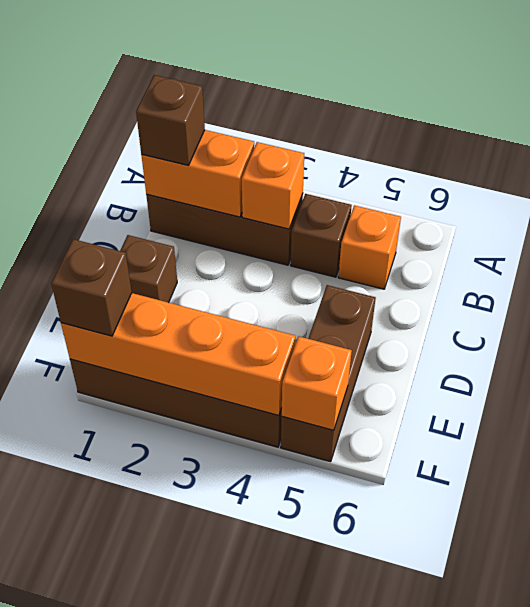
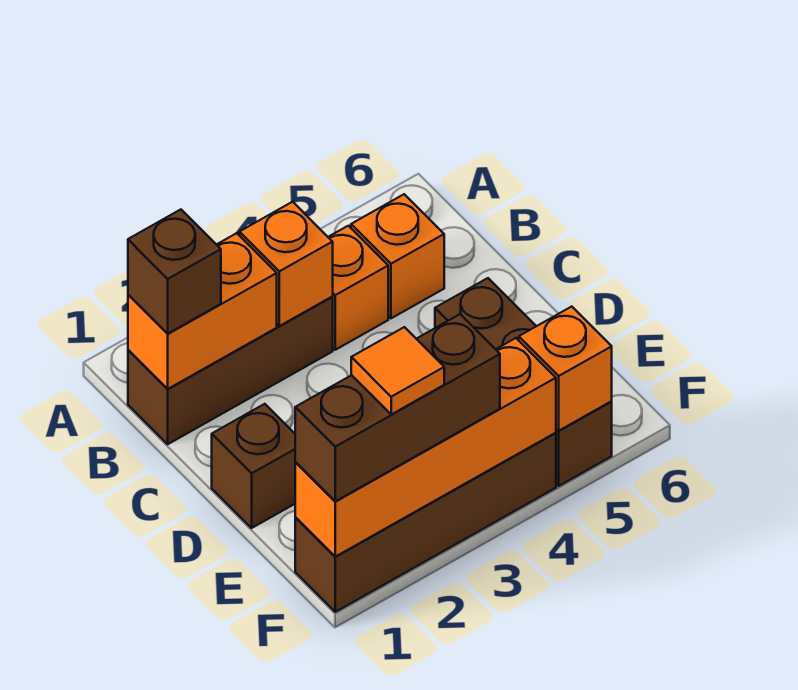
brown 1x1 brick [291,194,352,277] -> orange 1x1 brick [328,226,388,350]
brown 1x1 brick [51,239,132,336] -> brown 1x3 brick [295,314,500,501]
none -> orange 1x1 tile [351,327,444,414]

